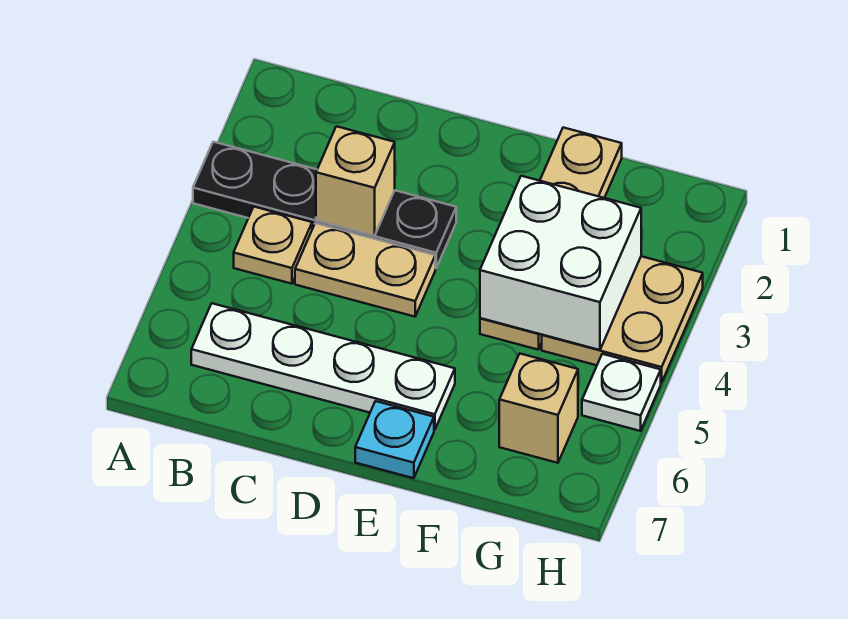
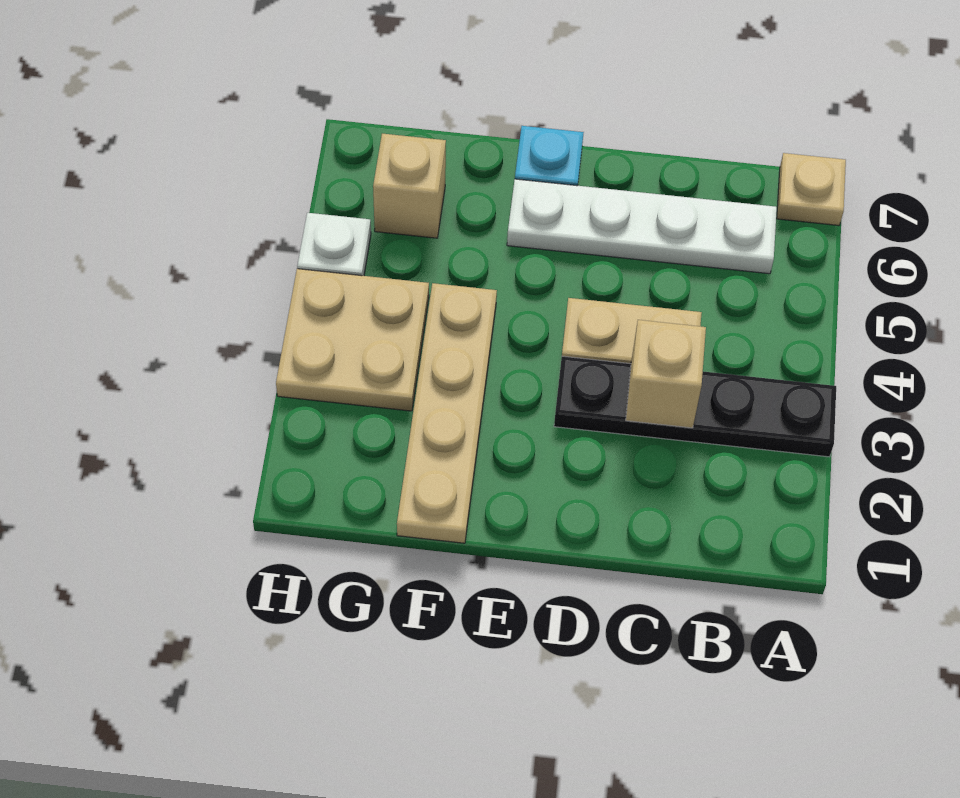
tan 1x1 plate [234,207,312,284] -> tan 1x1 plate moved to [777,153,846,225]
white 2x2 brick [480,176,641,350] -> none

